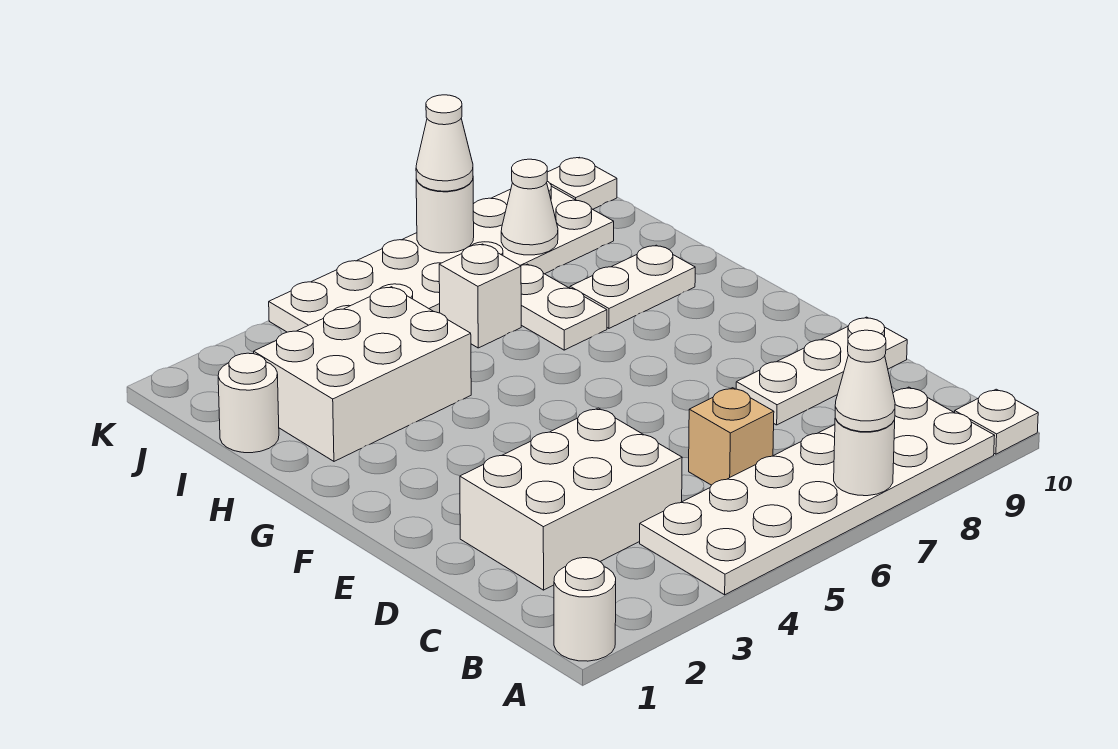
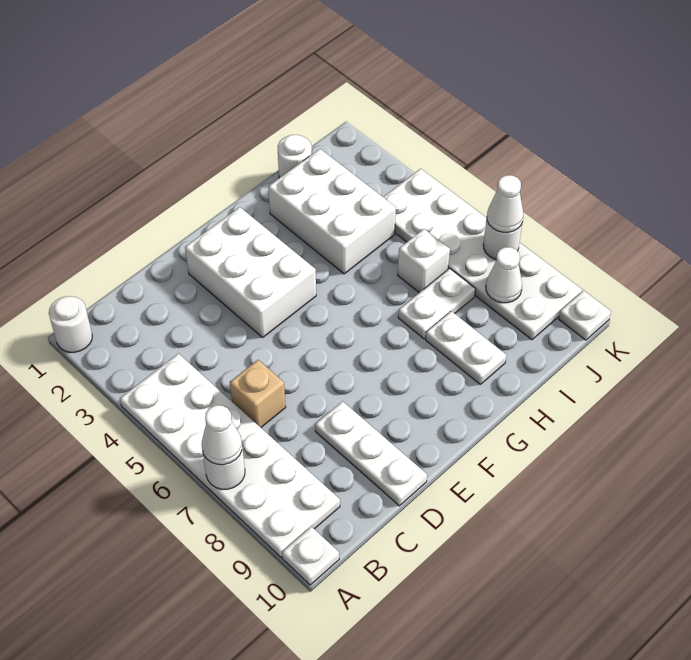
white 2x3 brick [460,408,682,590] -> white 2x3 brick moved to [185,207,316,337]

